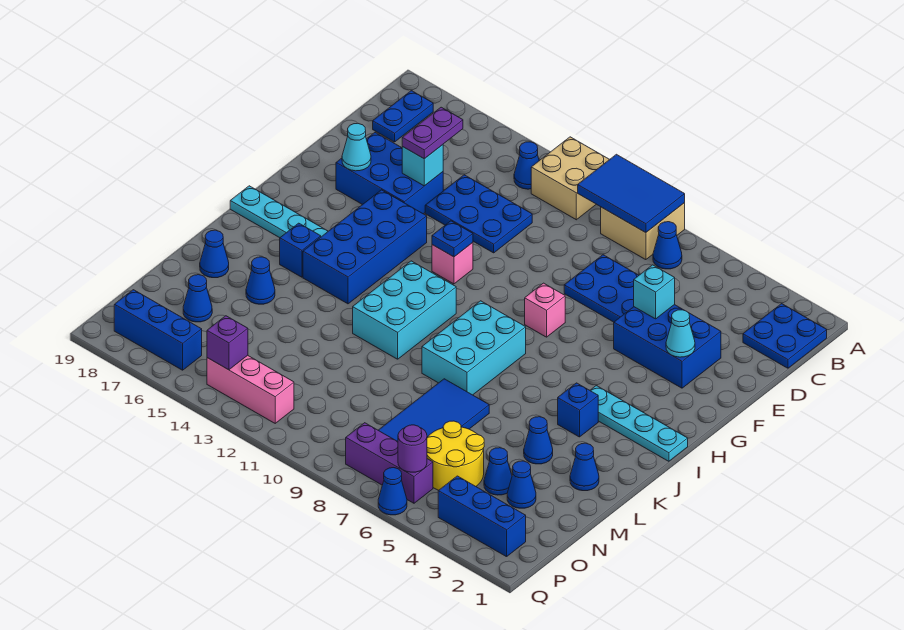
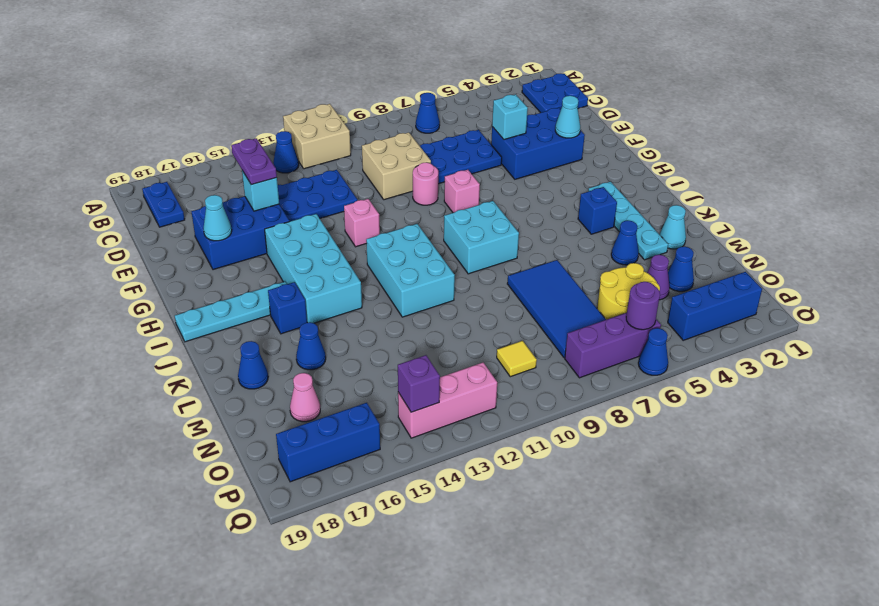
tan 2x2 brick [601,203,685,260] -> tan 2x2 brick moved to [362,132,431,200]
blue 2x3 tile [578,154,685,233] -> none
none -> pink 1x1 round brick [413,162,438,205]
blue 1x1 plate [432,221,473,257] -> none
blue 2x4 brick [303,190,427,304] -> cyan 2x4 brick [265,214,362,323]
cyan 1x4 plate [590,386,688,461] -> cyan 1x4 plate turned to [588,182,668,260]
cyan 2x3 brick [422,301,526,395] -> cyan 2x2 brick [444,201,519,274]
blue 1x1 cone [570,443,599,491] -> cyan 1x1 cone [660,205,686,249]
blue 1x1 cone [484,448,512,495] -> purple 1x1 cone [647,255,670,300]
blue 1x1 cone [183,275,212,322] -> pink 1x1 cone [290,373,320,422]
none -> yellow 1x1 tile [497,341,537,377]

